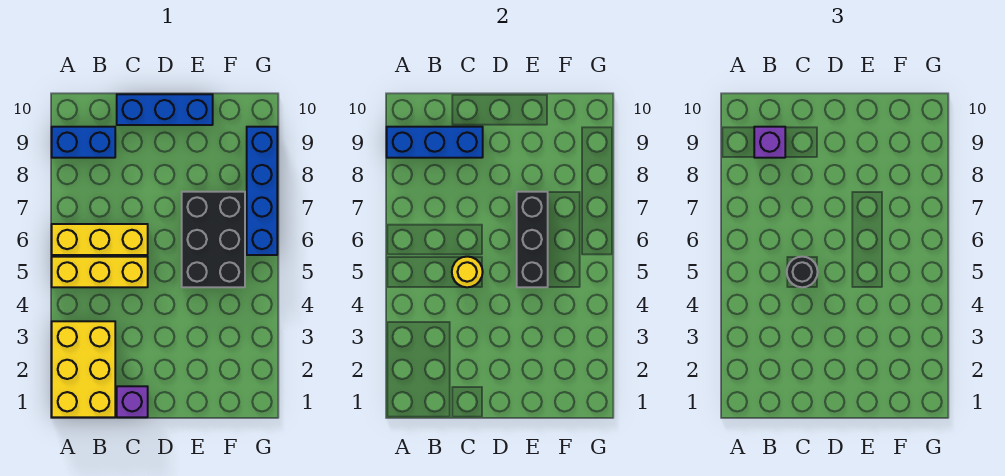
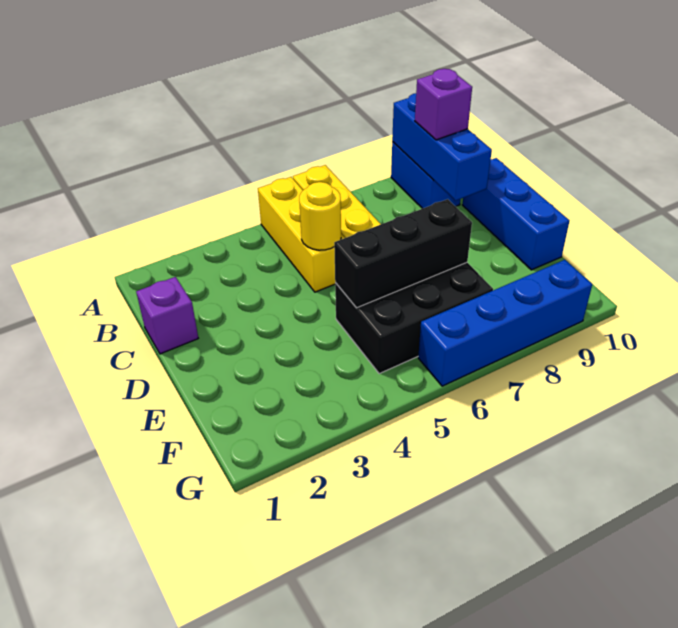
yellow 2x3 brick [52,321,115,417] -> none
black 1x1 round brick [787,257,818,287] -> none

